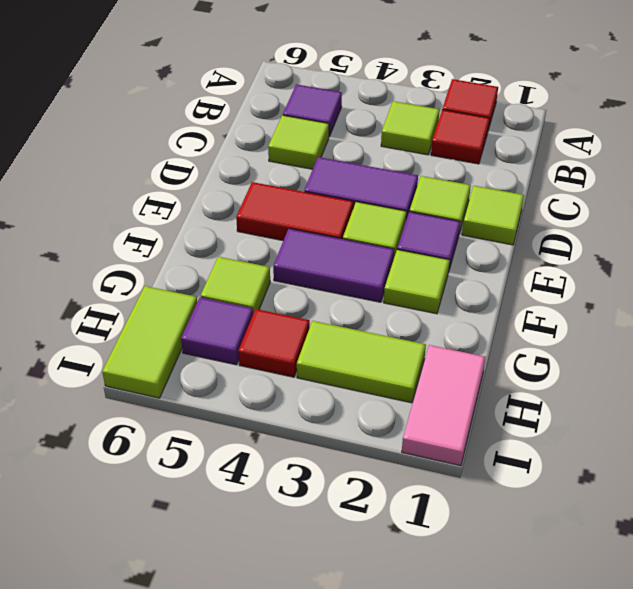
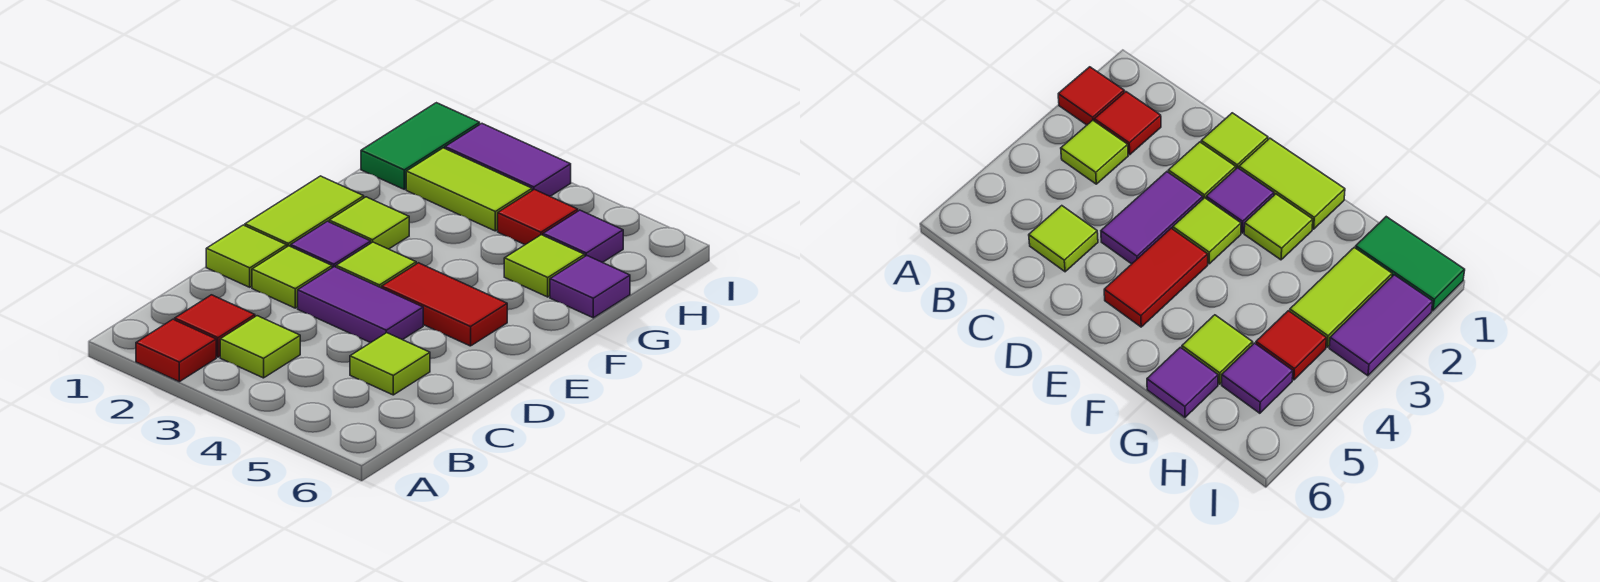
purple 1x1 tile [283,84,342,137] -> purple 1x1 tile moved to [550,255,630,318]
purple 1x2 tile [273,229,394,302] -> purple 1x2 tile moved to [445,124,571,196]
pink 1x2 tile [402,345,486,466] -> green 1x2 tile [361,103,480,189]
lime 1x2 tile [102,286,197,398] -> lime 1x2 tile moved to [245,176,364,247]

